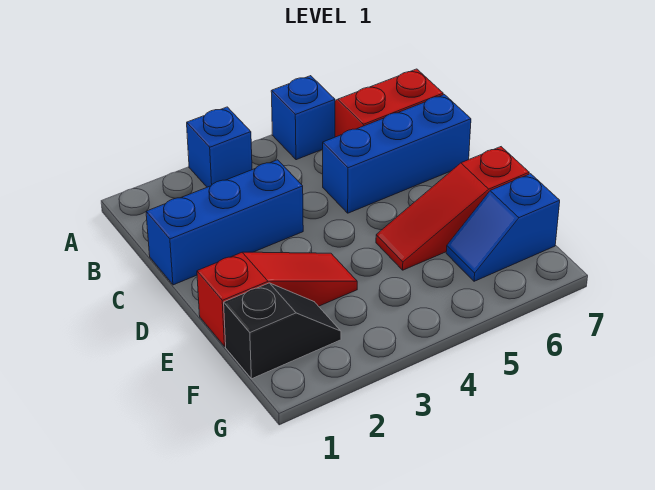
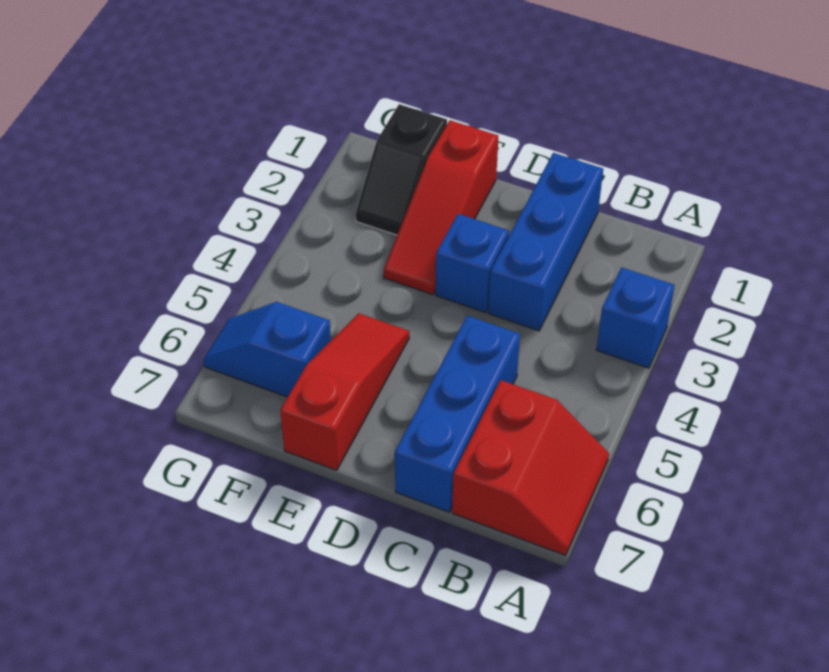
blue 1x1 brick [271,76,335,160] -> blue 1x1 brick moved to [436,214,509,313]
blue 1x2 slope [446,174,560,281] -> blue 1x2 slope turned to [204,302,331,397]

